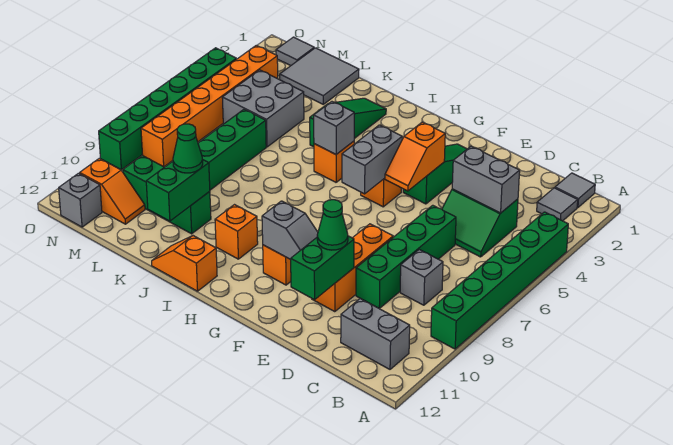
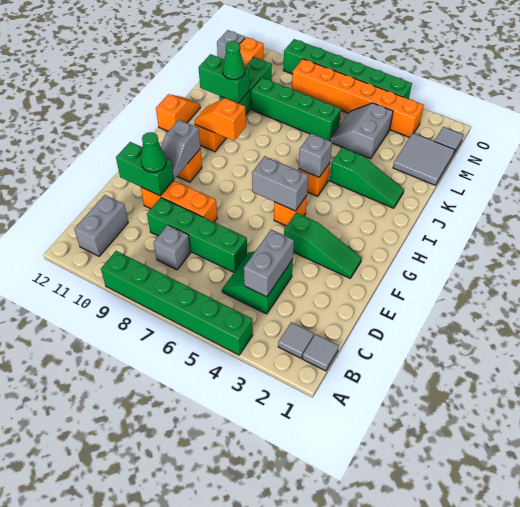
orange 1x2 slope [385,122,445,191] -> orange 1x2 slope moved to [195,98,246,141]
grey 2x2 brick [222,70,304,147] -> grey 2x2 slope [330,103,393,159]

